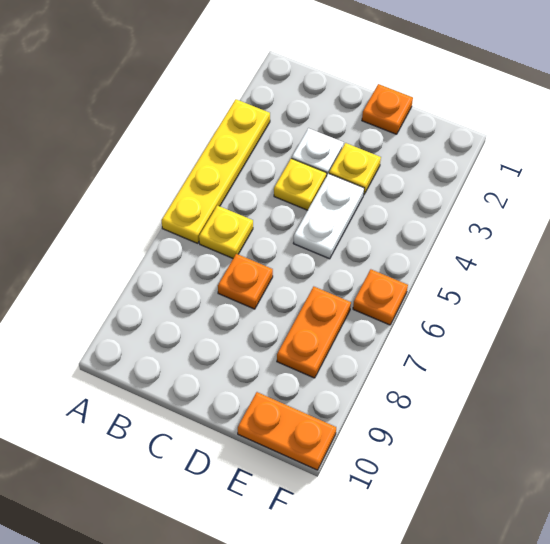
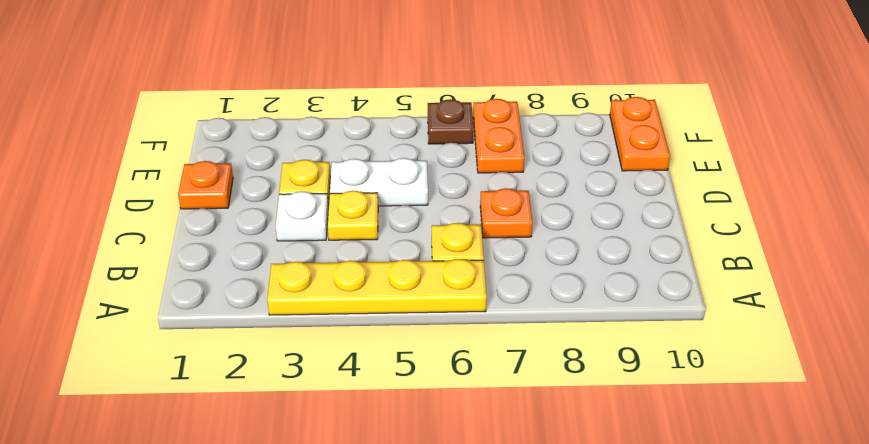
orange 1x2 plate [277,287,351,378] -> orange 1x2 plate turned to [473,99,524,173]
orange 1x1 plate [353,269,408,325] -> brown 1x1 plate [428,99,473,144]

